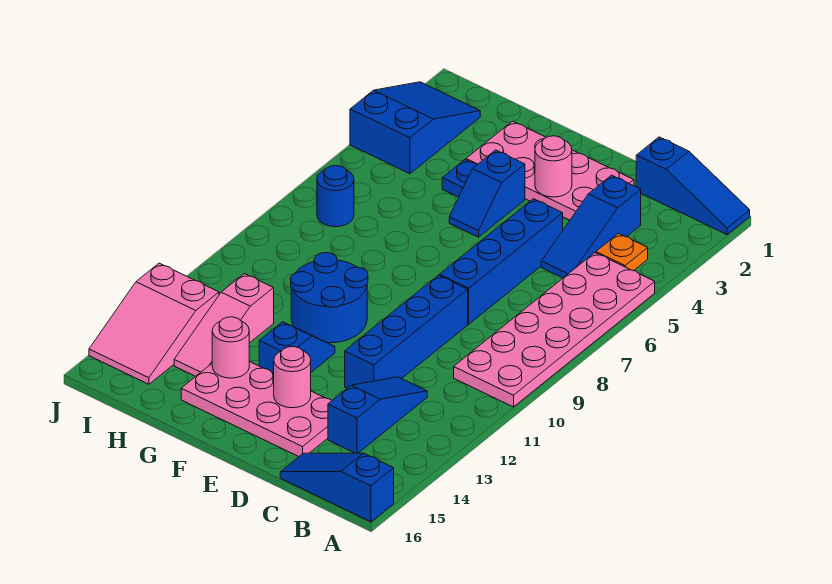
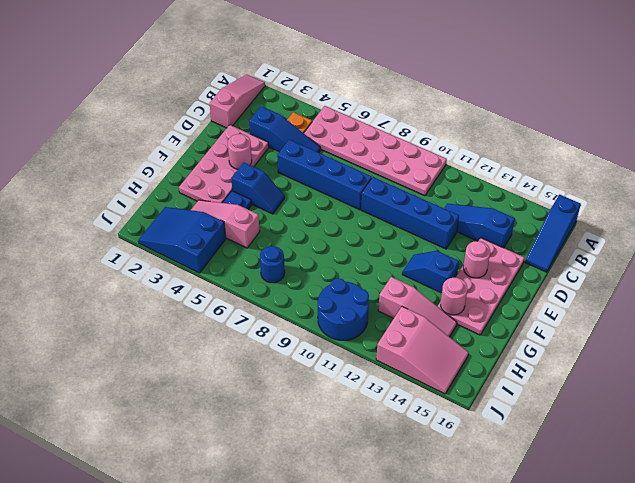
blue 1x3 slope [636,137,750,235] -> pink 1x3 slope [210,75,265,128]
blue 2x2 round brick [291,253,368,343] -> blue 2x2 round brick moved to [318,278,369,340]
none -> pink 1x3 slope [191,200,260,248]

